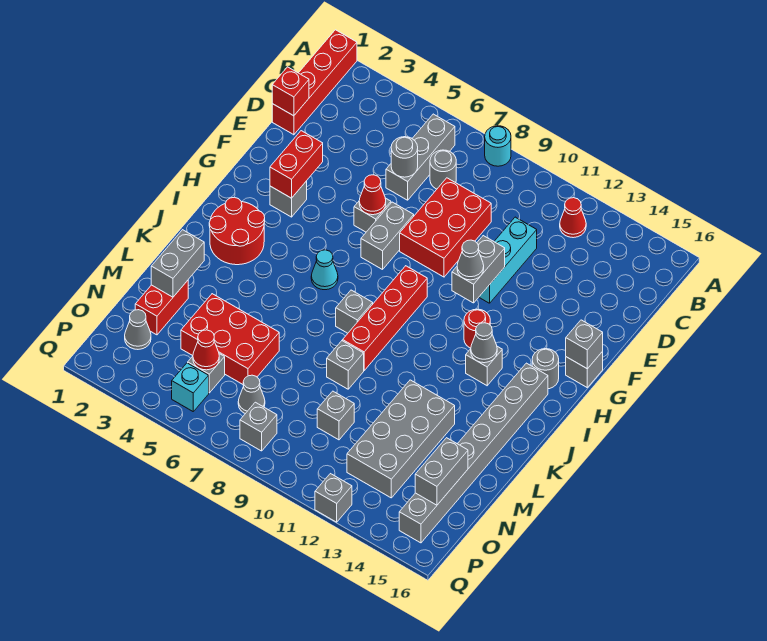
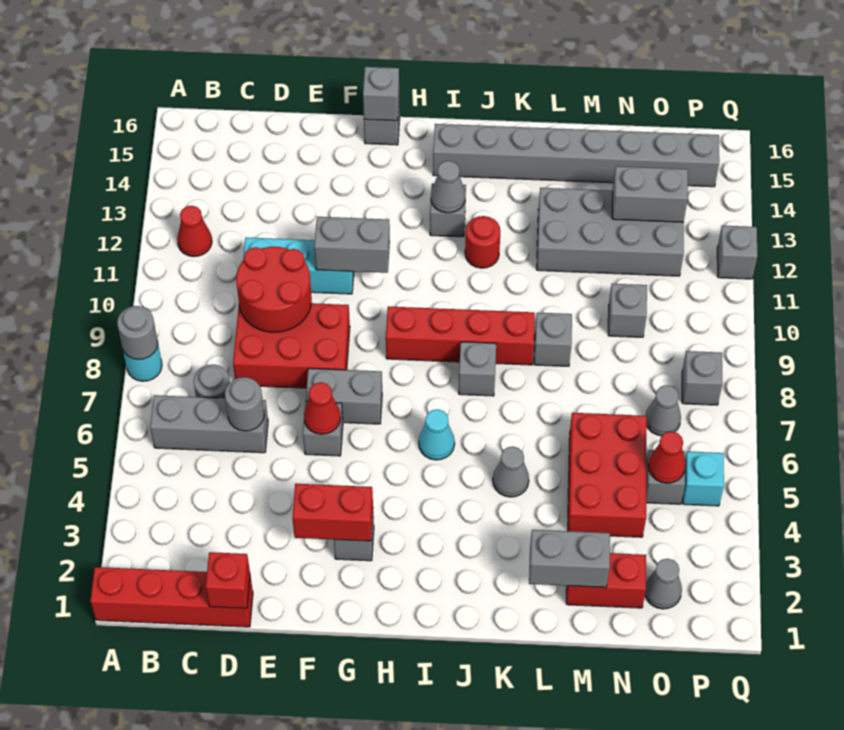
grey 1x1 cone [457,240,484,280] -> grey 1x1 cone moved to [493,446,529,497]
red 1x1 round brick [464,309,490,348] -> red 1x1 round brick moved to [465,216,500,268]
grey 1x1 round brick [532,349,559,389] -> grey 1x1 round brick moved to [117,306,158,360]
red 2x2 round brick [209,197,265,265] -> red 2x2 round brick moved to [236,247,312,332]
grey 1x2 brick [415,438,468,505] -> grey 1x2 brick moved to [612,166,688,222]

